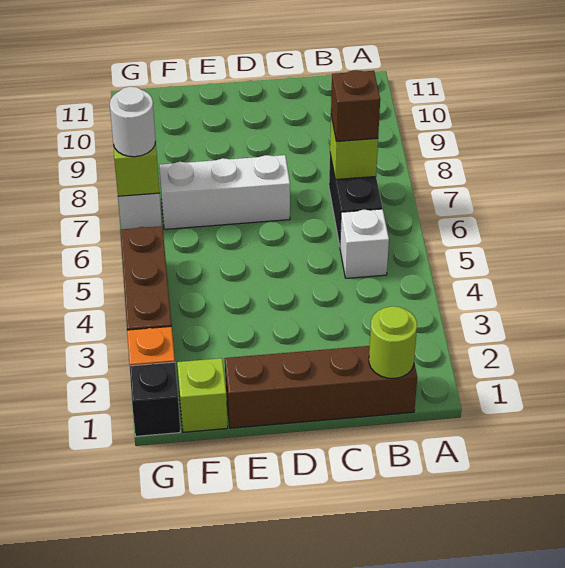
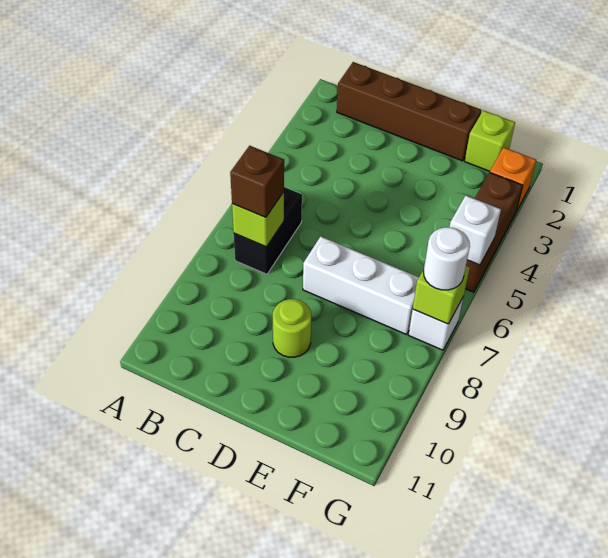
lime 1x1 round brick [369,306,417,378] -> lime 1x1 round brick moved to [273,299,311,357]
white 1x1 brick [340,209,389,278] -> white 1x1 brick moved to [450,196,501,265]
black 1x1 brick [130,362,180,436] -> none

